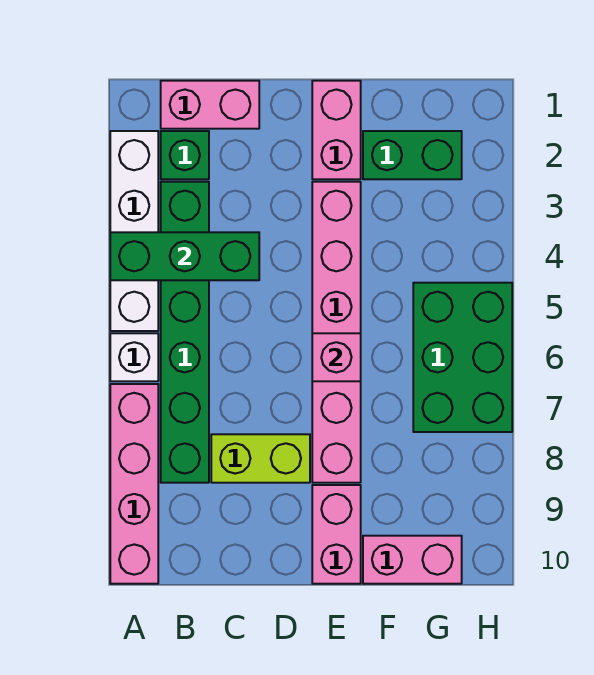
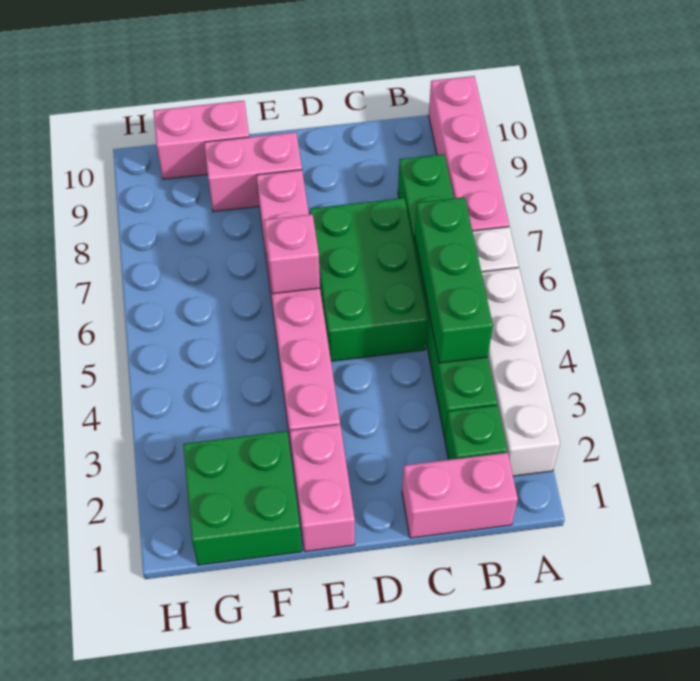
green 1x3 brick [110,232,259,280] -> green 1x3 brick turned to [415,197,493,363]
lime 1x2 brick [211,434,310,483] -> none
pink 1x2 brick [312,485,361,584] -> pink 1x2 brick turned to [204,132,302,212]
green 1x2 brick [363,131,462,179] -> green 2x2 brick [183,431,302,565]
green 2x3 brick [413,283,512,432] -> green 2x3 brick moved to [310,198,428,361]

